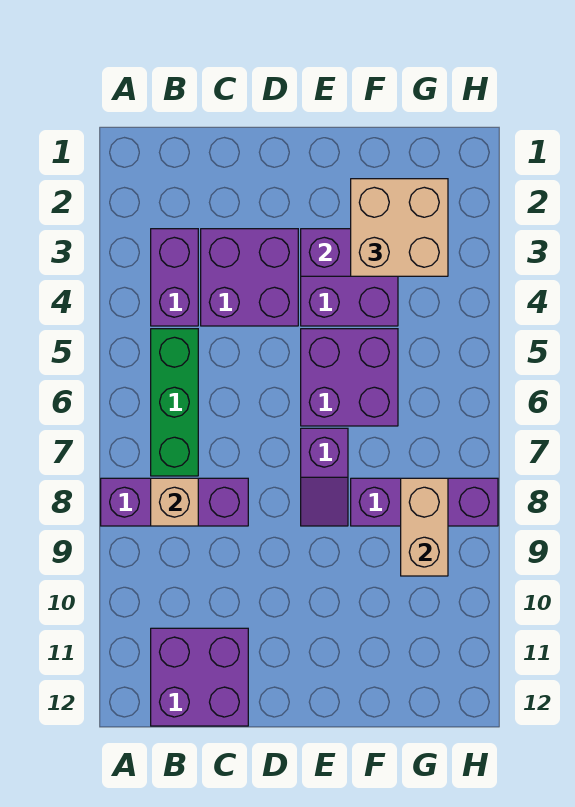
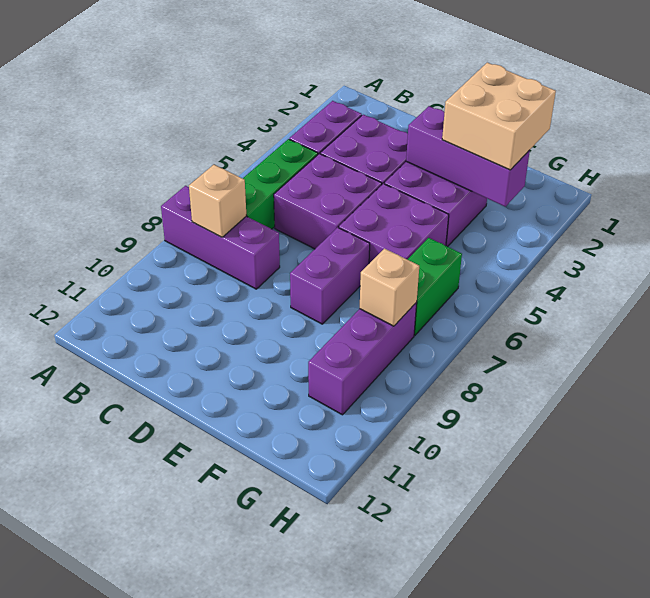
purple 2x2 brick [151,628,248,726] -> purple 2x2 brick moved to [274,154,382,249]
purple 1x2 slope [301,428,348,526] -> purple 1x2 brick [290,227,370,324]
purple 1x3 brick [351,478,498,526] -> purple 1x3 brick turned to [308,303,417,415]
none -> green 1x2 brick [407,238,462,335]
tan 1x2 brick [401,478,448,576] -> tan 1x1 brick [360,249,419,326]

